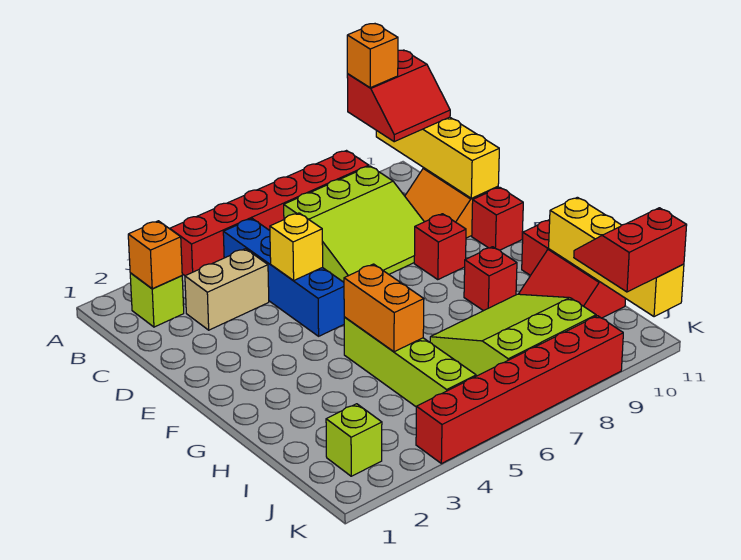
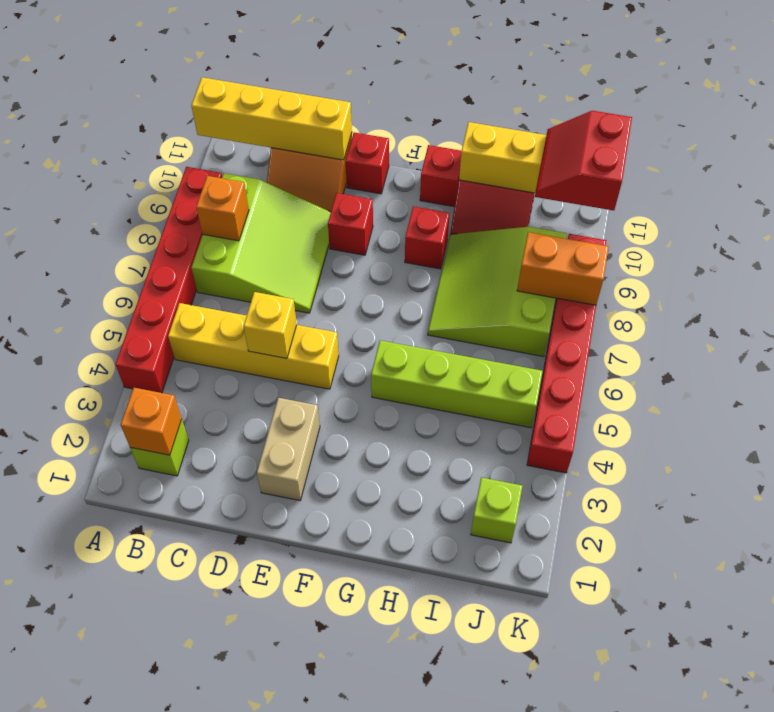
red 2x2 slope [347,50,450,142] -> none
orange 1x1 brick [347,24,398,88] -> orange 1x1 brick moved to [196,176,249,241]
blue 1x4 brick [223,219,344,336] -> yellow 1x4 brick [168,303,339,389]
tan 1x2 brick [185,249,269,330] -> tan 1x2 brick moved to [257,398,320,501]
orange 1x2 brick [344,264,424,352] -> orange 1x2 brick moved to [517,232,609,305]

